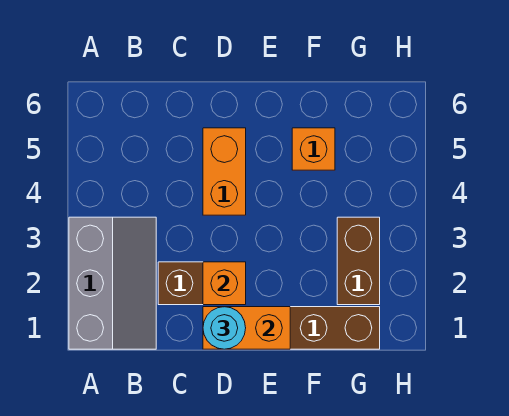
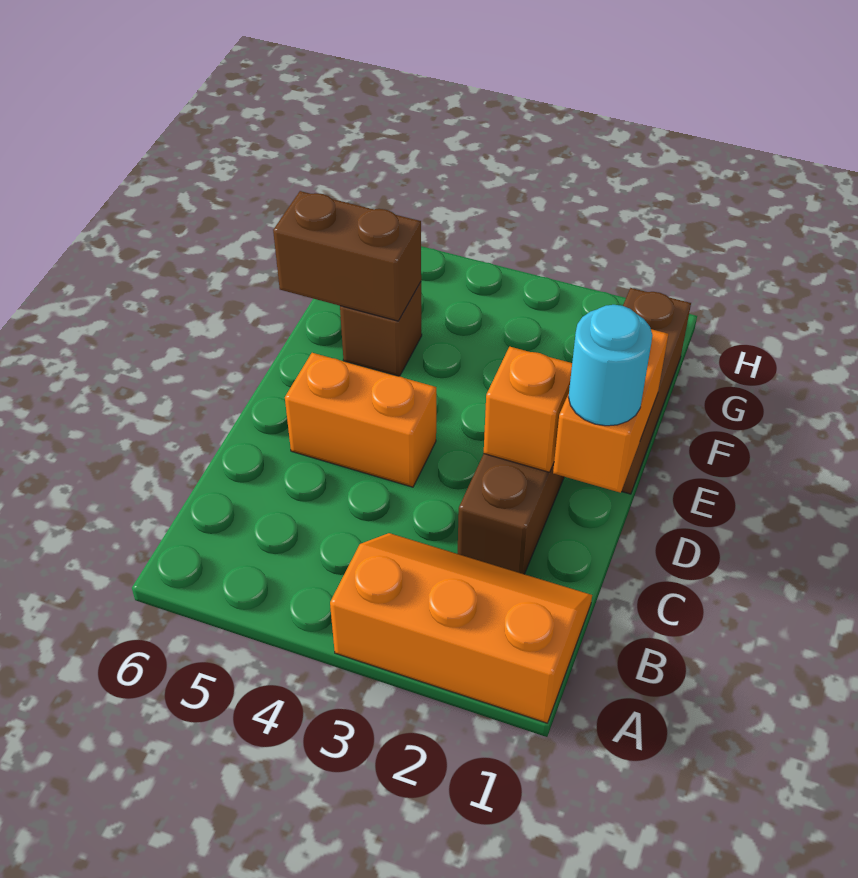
grey 2x3 slope [69,217,156,349] -> orange 2x3 slope [330,533,592,723]
orange 1x1 brick [292,128,335,170] -> brown 1x1 brick [340,282,422,376]
brown 1x2 brick [337,217,380,305] -> brown 1x2 brick moved to [273,191,421,321]

